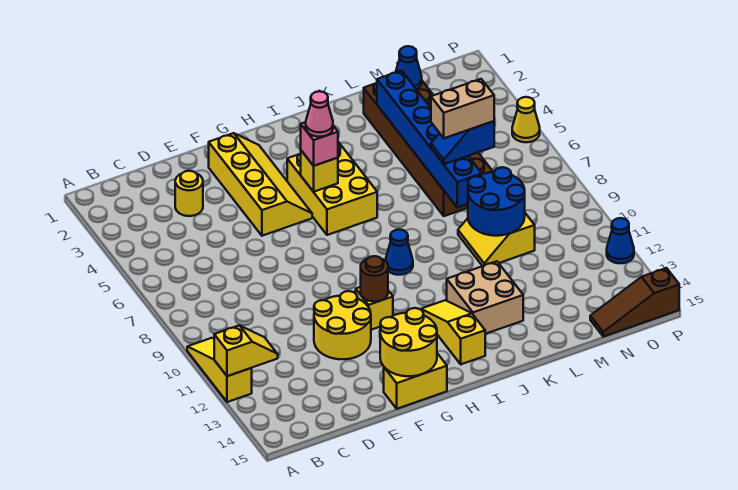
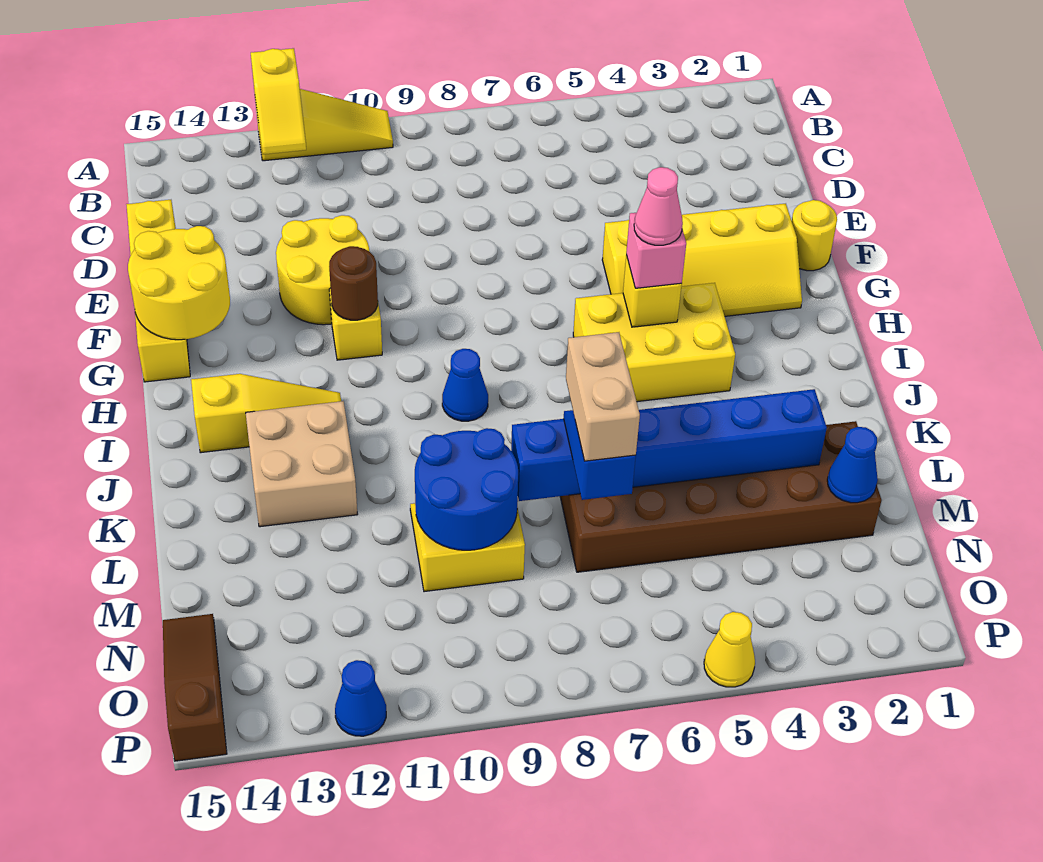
yellow 1x1 round brick [175,171,203,216] -> yellow 1x1 round brick moved to [792,200,837,271]
yellow 1x2 brick [384,353,447,409] -> yellow 1x4 brick [126,200,190,382]

